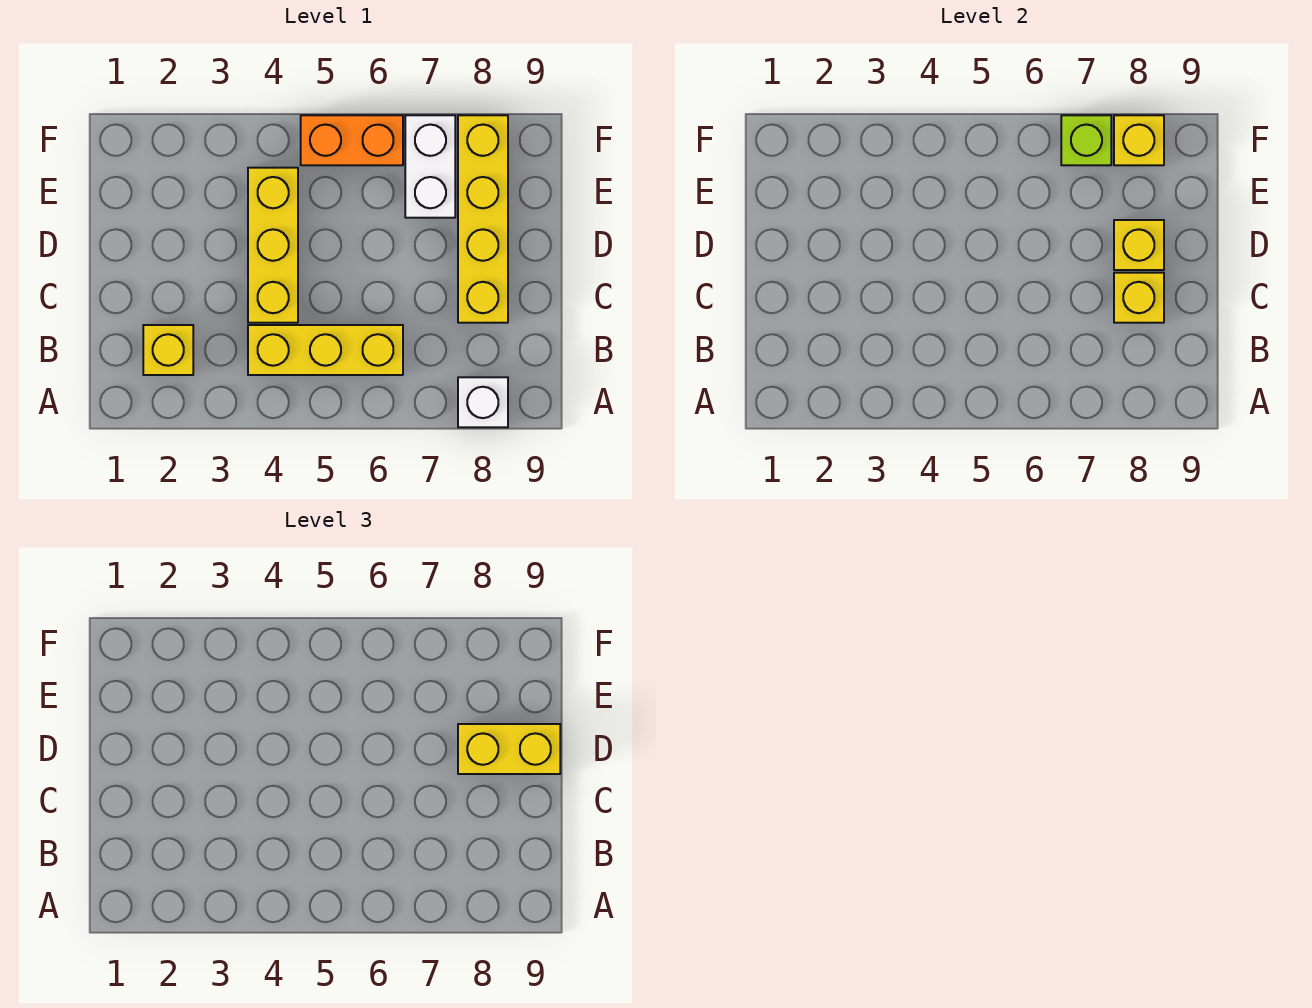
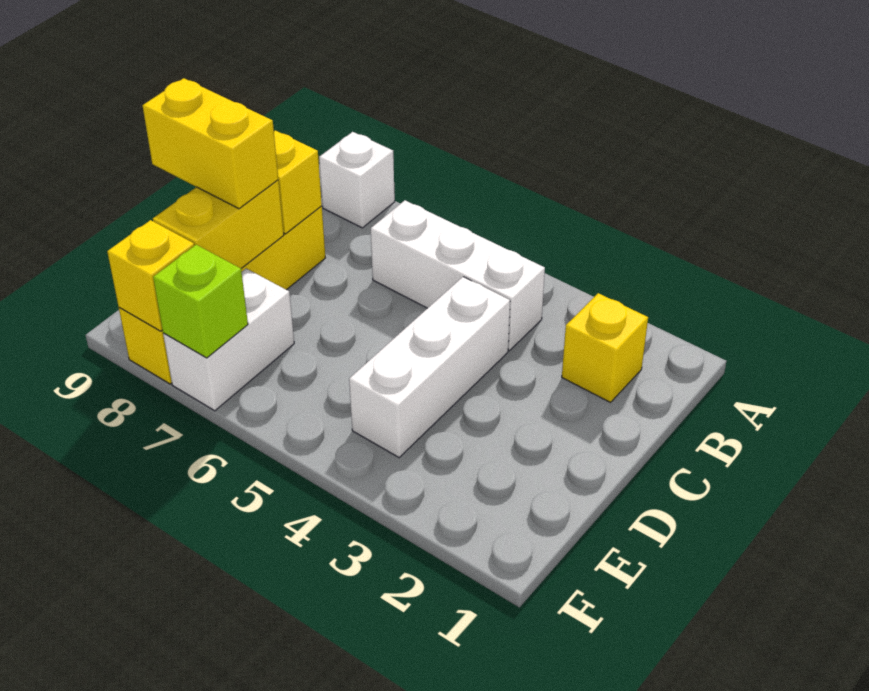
yellow 1x3 brick [248,325,403,375] -> white 1x3 brick [371,200,545,350]
yellow 1x3 brick [248,168,298,323] -> white 1x3 brick [349,277,510,457]
yellow 1x1 brick [1114,220,1164,270] -> yellow 1x2 brick [153,180,284,268]
orange 1x2 brick [301,115,403,165] -> none

